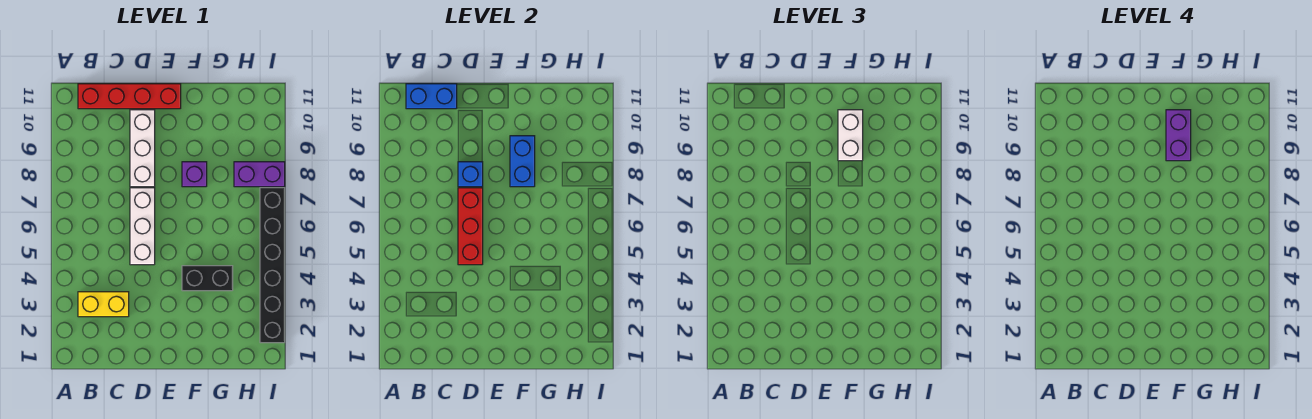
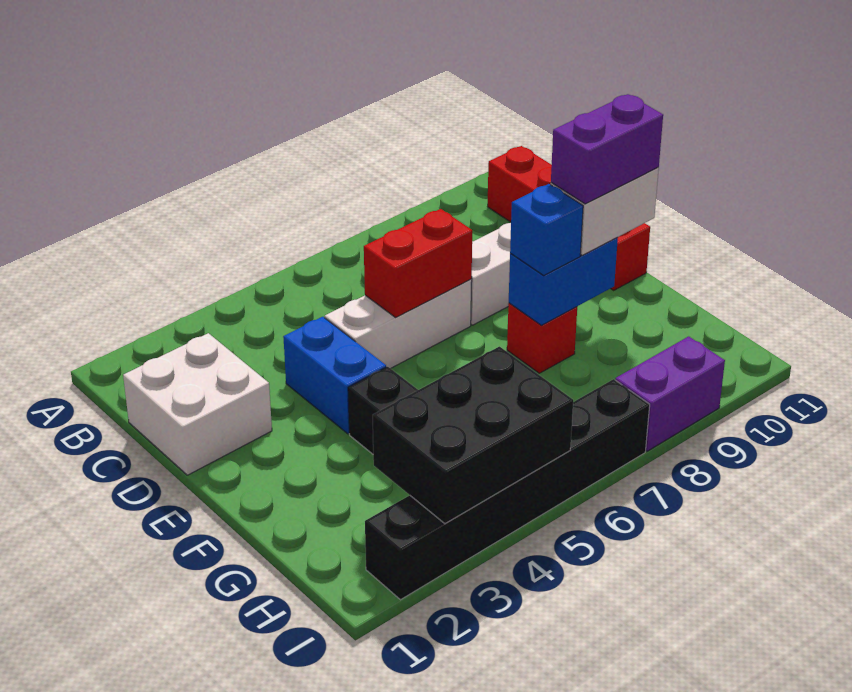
yellow 1x2 brick [78,292,129,317] -> none
blue 1x2 brick [406,84,457,109] -> blue 1x2 brick moved to [283,317,386,434]
none -> white 2x2 brick [123,333,272,475]
red 1x3 brick [458,188,483,265] -> red 1x2 brick [364,209,472,317]
blue 1x1 brick [458,162,483,187] -> blue 1x1 brick moved to [510,184,583,275]
purple 1x1 brick [182,162,207,187] -> red 1x1 brick [507,303,577,373]
none -> black 2x3 brick [373,347,573,524]
purple 1x2 brick [234,162,285,187] -> purple 1x2 brick turned to [615,336,725,451]

